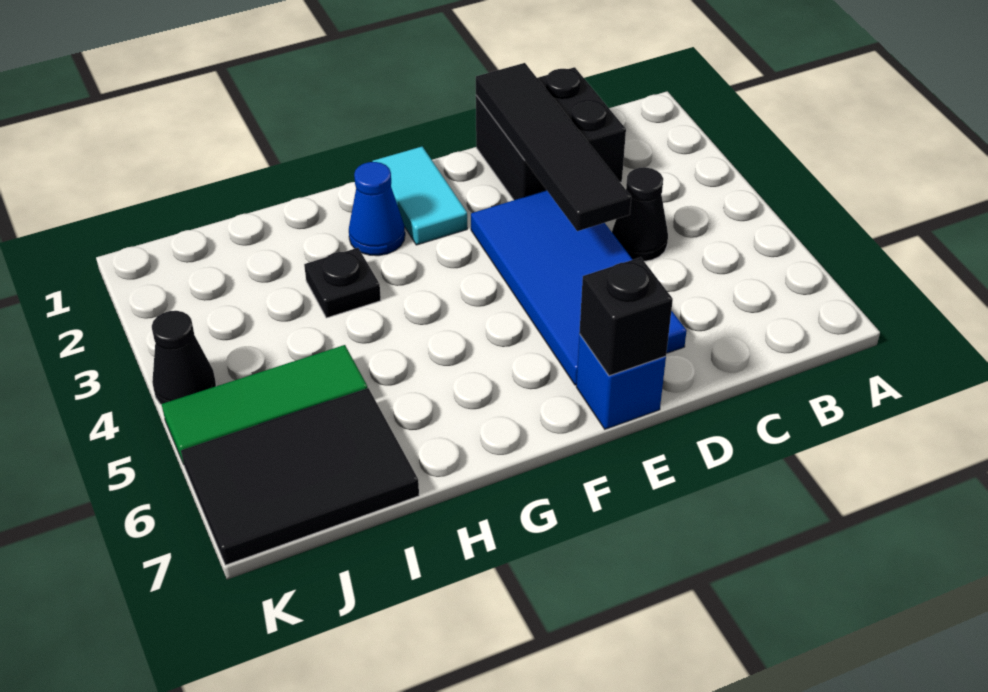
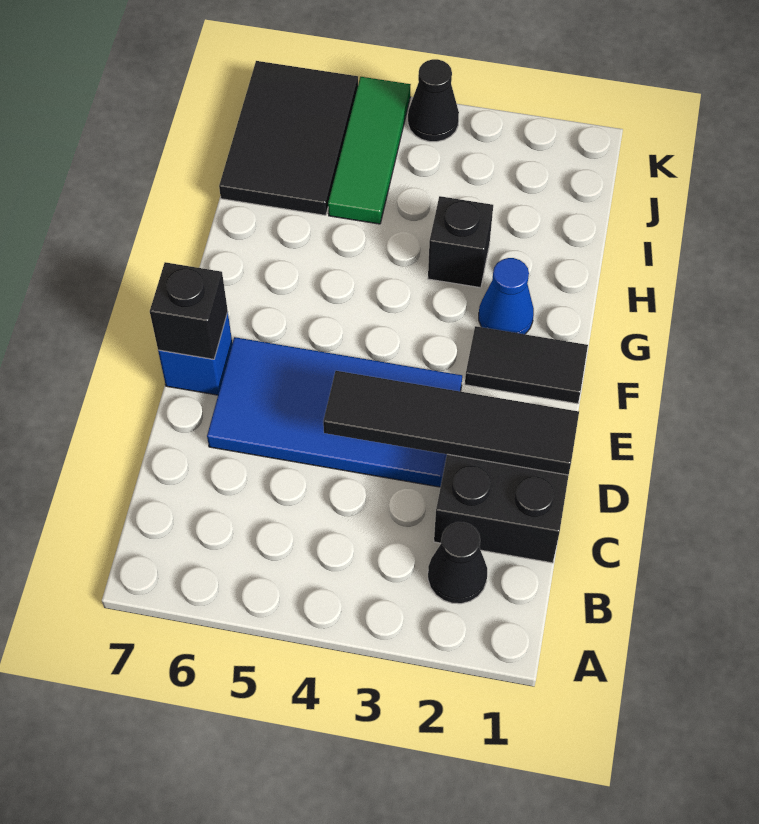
black 1x1 cone [612,167,668,261] -> black 1x1 cone moved to [428,522,487,604]
cyan 1x2 tile [373,147,467,245] -> black 1x2 tile [465,326,588,404]
black 1x1 plate [304,248,381,318] -> black 1x1 brick [428,196,493,288]

